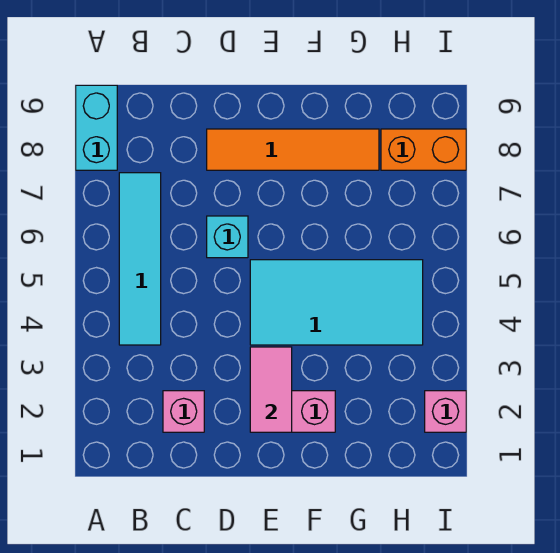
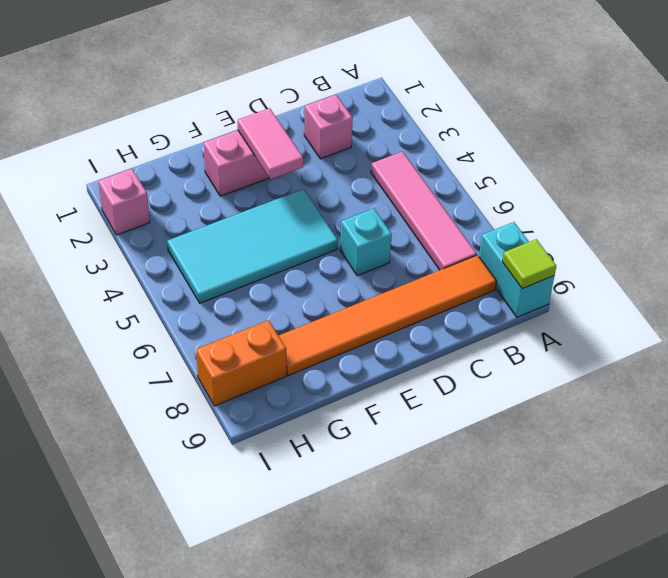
none -> lime 1x1 tile [502,239,556,289]
cyan 1x4 tile [119,173,161,345] -> pink 1x4 tile [371,152,477,270]
orange 1x4 tile [207,129,379,170] -> orange 1x6 tile [279,255,497,376]

